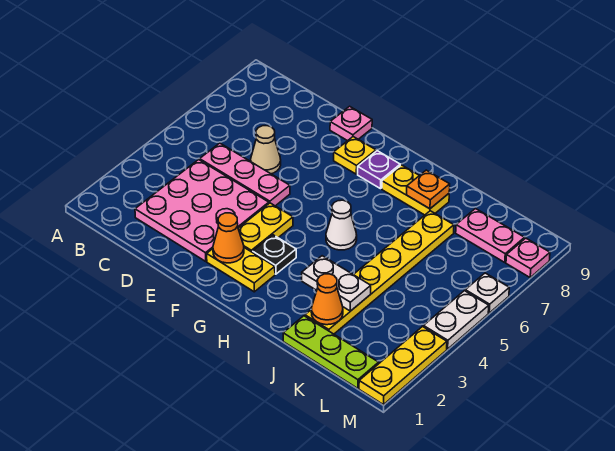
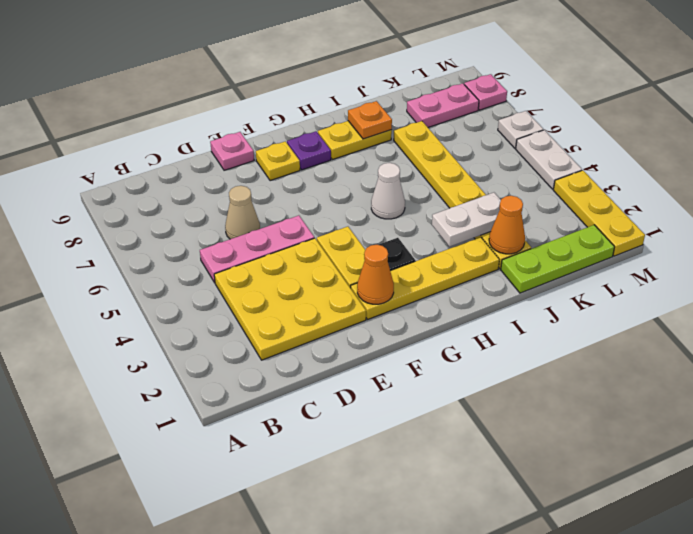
pink 3x3 plate [135,160,269,261] -> yellow 3x3 plate [214,238,366,360]
yellow 1x2 plate [207,248,275,292] -> yellow 1x4 plate [351,237,499,319]

